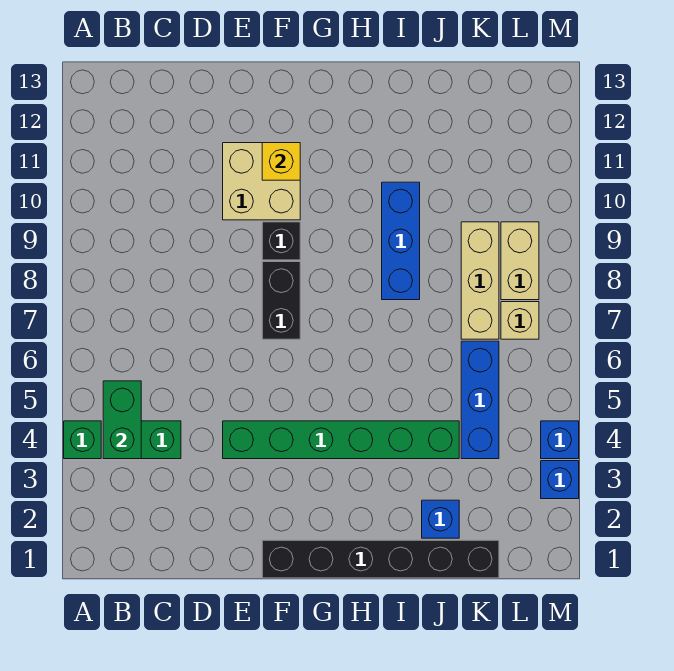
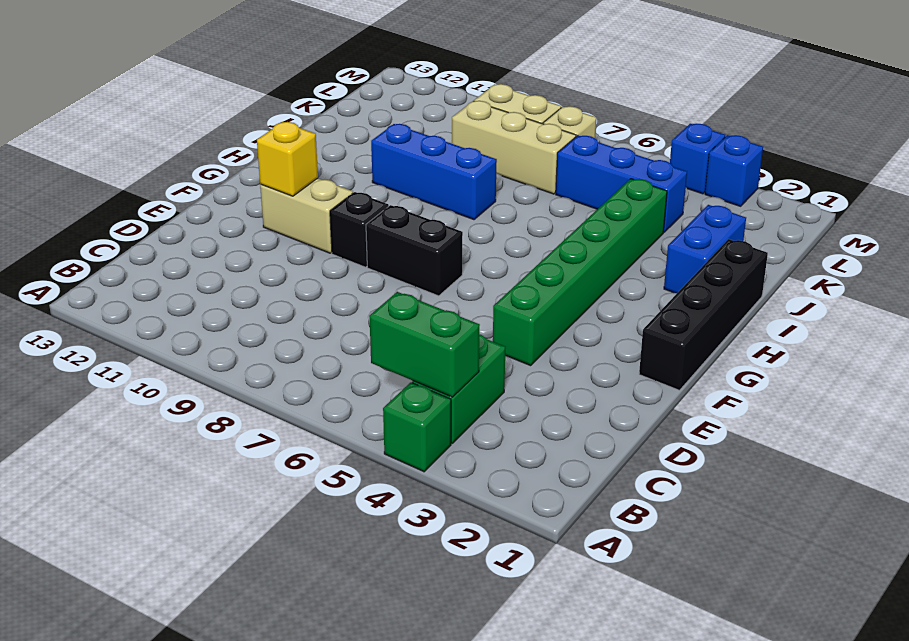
tan 2x2 brick [223,143,300,220] -> tan 1x2 brick [260,178,353,253]
black 1x6 brick [262,540,499,578] -> black 1x4 brick [639,239,768,390]
blue 1x1 brick [422,500,459,538] -> blue 1x2 brick [664,205,746,293]

